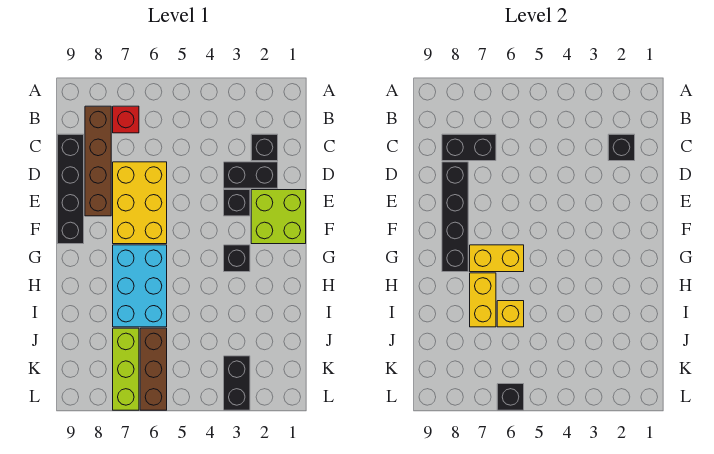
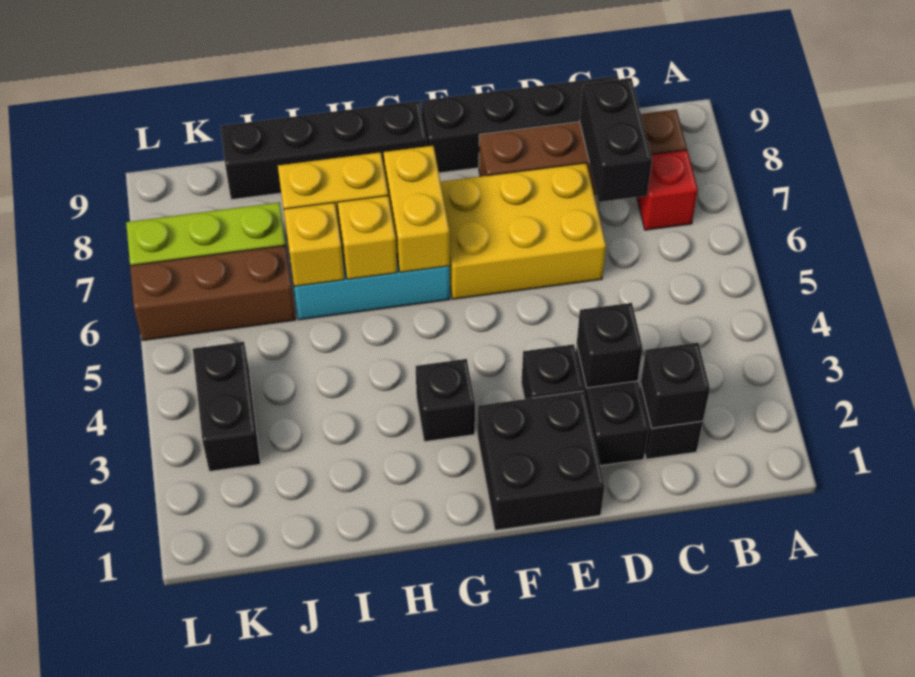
black 1x4 brick [442,162,468,272] -> black 1x4 brick moved to [221,101,426,200]
lime 2x2 brick [251,190,306,244] -> black 2x2 brick [478,391,605,530]
none -> yellow 1x1 brick [337,196,397,279]
black 1x2 brick [224,356,250,410] -> black 1x2 brick turned to [193,342,261,471]
black 1x1 brick [497,384,524,410] -> black 1x1 brick moved to [577,303,642,388]

